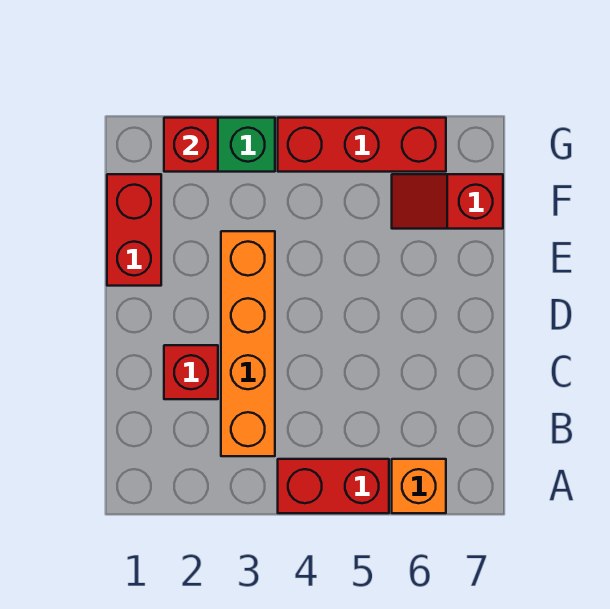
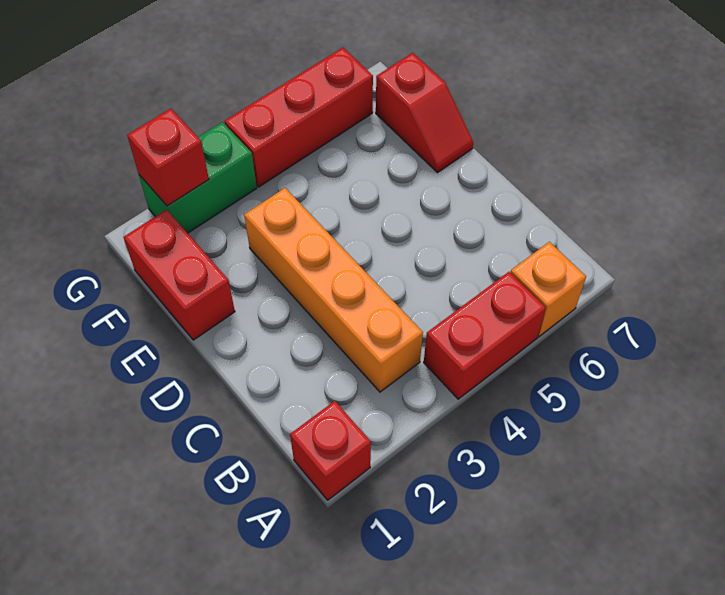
red 1x1 brick [164,345,218,399] -> red 1x1 brick moved to [290,401,371,500]
red 1x2 slope [392,174,503,229] -> red 1x2 slope turned to [376,53,473,173]

